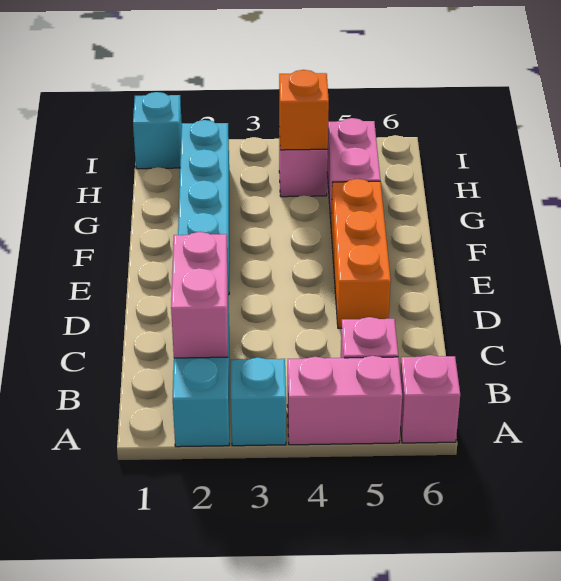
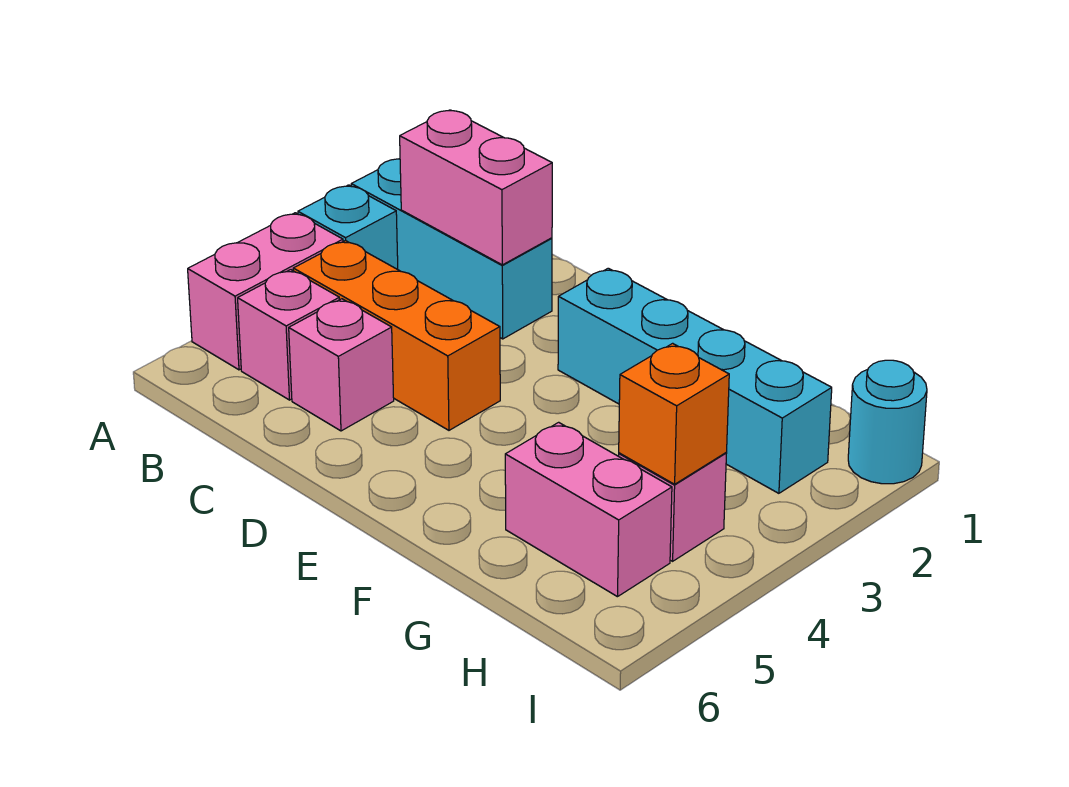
pink 1x1 brick [400,355,460,443] -> pink 1x1 brick moved to [289,299,394,431]
orange 1x3 brick [331,179,391,328] -> orange 1x3 brick moved to [293,241,500,430]
cyan 1x1 brick [133,92,182,169] -> cyan 1x1 round brick [848,360,927,484]

